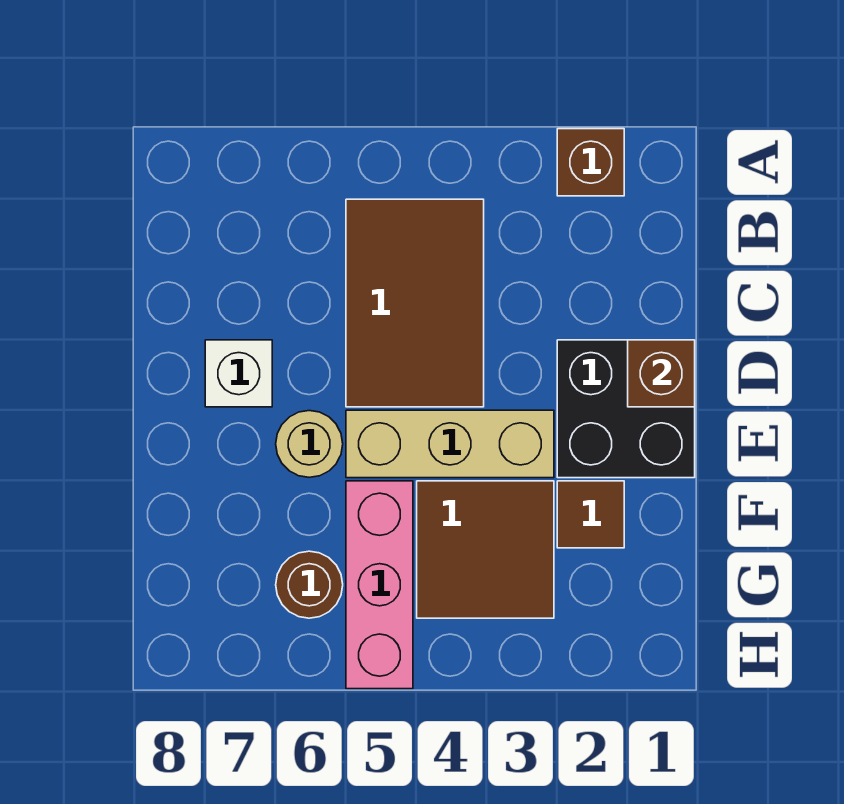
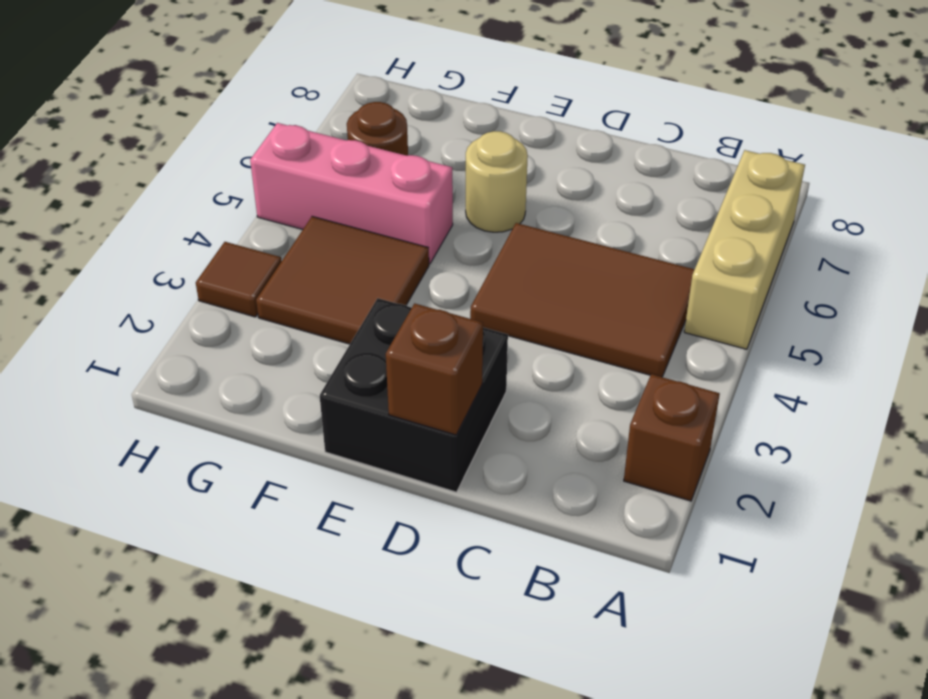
white 1x1 brick [205,340,272,407] -> none
tan 1x3 brick [346,410,554,478] -> tan 1x3 brick moved to [684,150,805,349]
brown 1x1 tile [557,481,624,548] -> brown 1x1 tile moved to [196,242,282,317]

